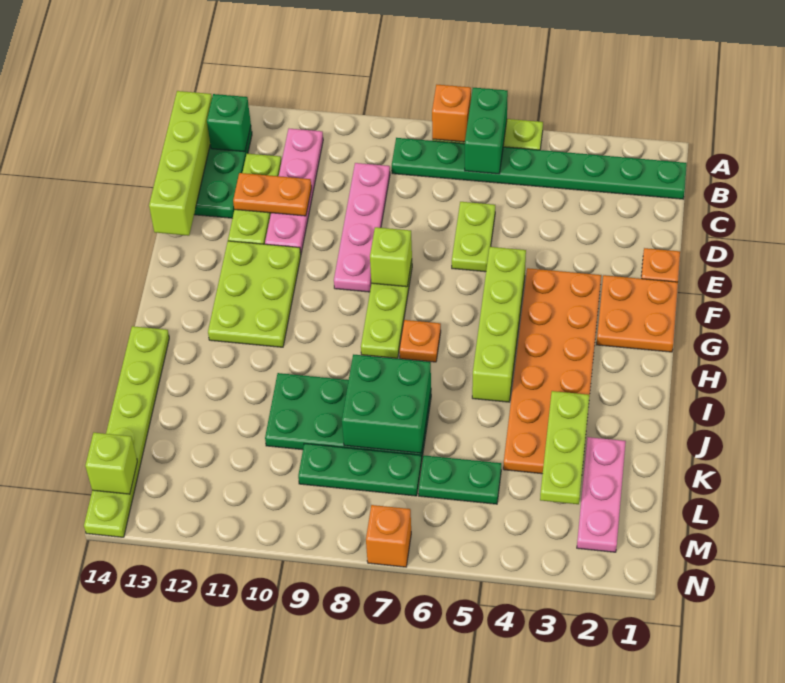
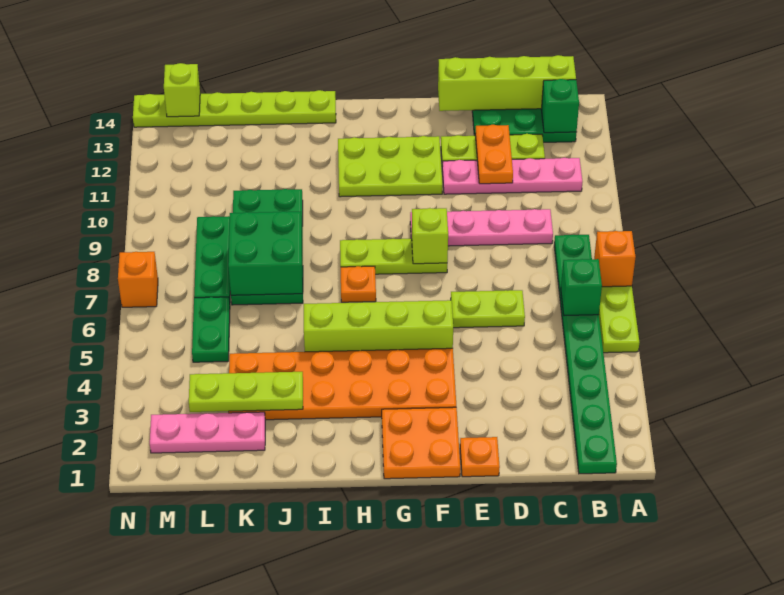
green 1x2 brick [465,88,508,174] -> green 1x1 brick [561,259,602,316]

